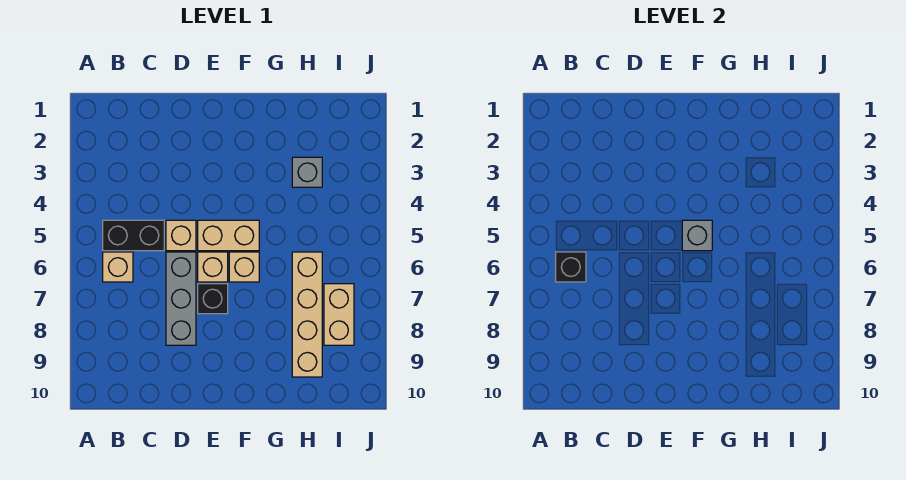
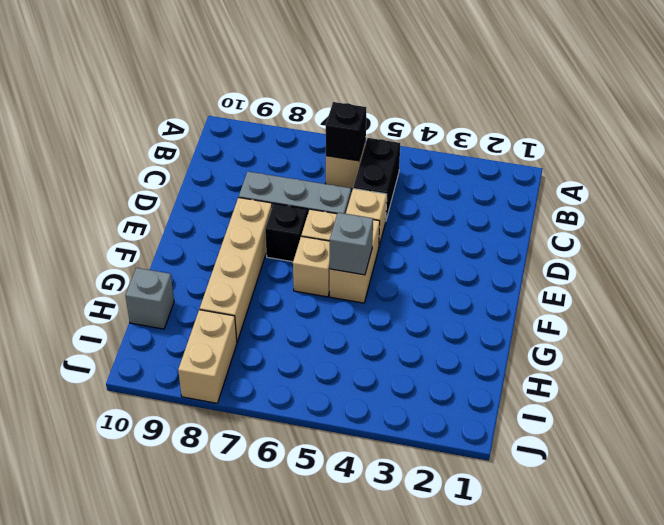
grey 1x1 brick [292,157,322,187] -> grey 1x1 brick moved to [125,268,174,329]
tan 1x4 brick [292,252,322,377] -> tan 1x4 brick turned to [200,197,272,342]
tan 1x2 brick [324,284,354,345] -> tan 1x2 brick turned to [178,310,237,403]

